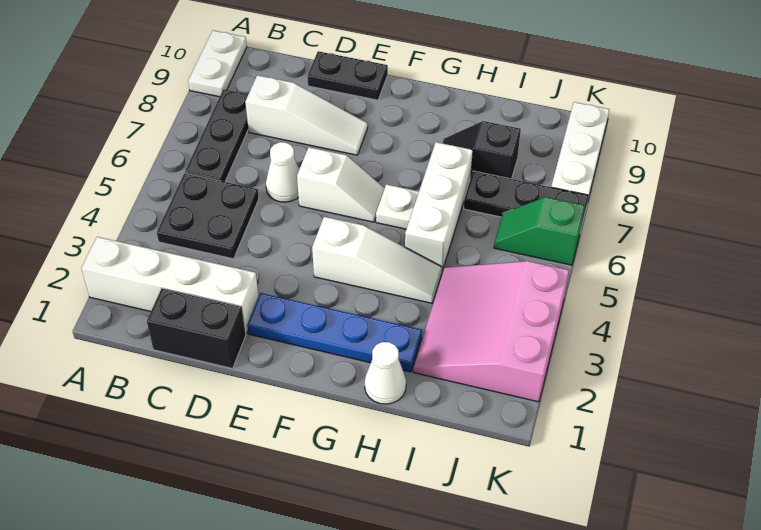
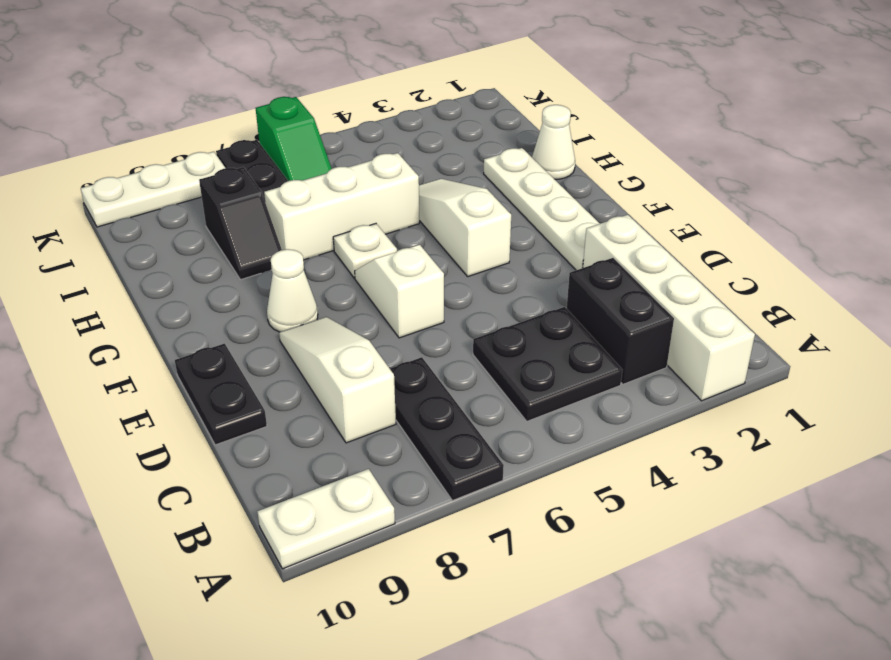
black 1x3 plate [185,89,248,182] -> black 1x3 plate turned to [390,357,504,501]
black 1x2 brick [147,288,246,369] -> black 1x2 brick moved to [567,258,674,384]
white 1x1 cone [266,142,299,202] -> white 1x1 cone moved to [267,249,318,332]
blue 1x4 plate [247,293,422,372] -> white 1x4 plate [484,148,600,270]
pink 3x3 slope [413,261,569,402] -> none

